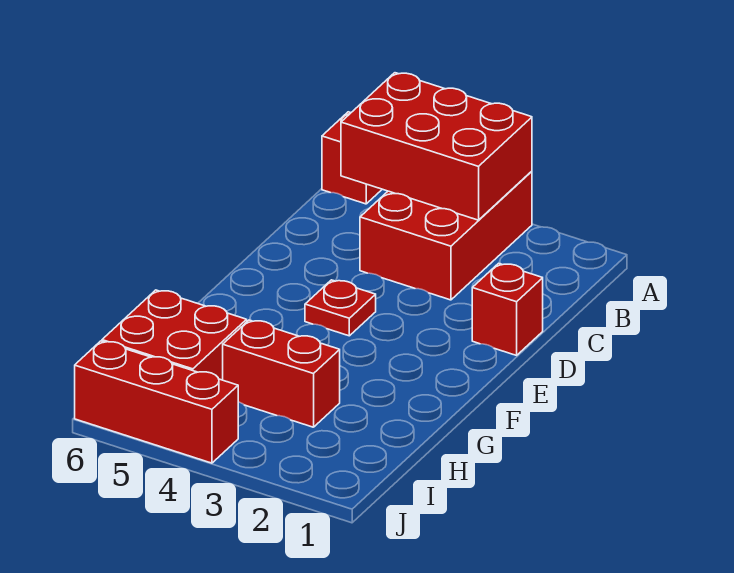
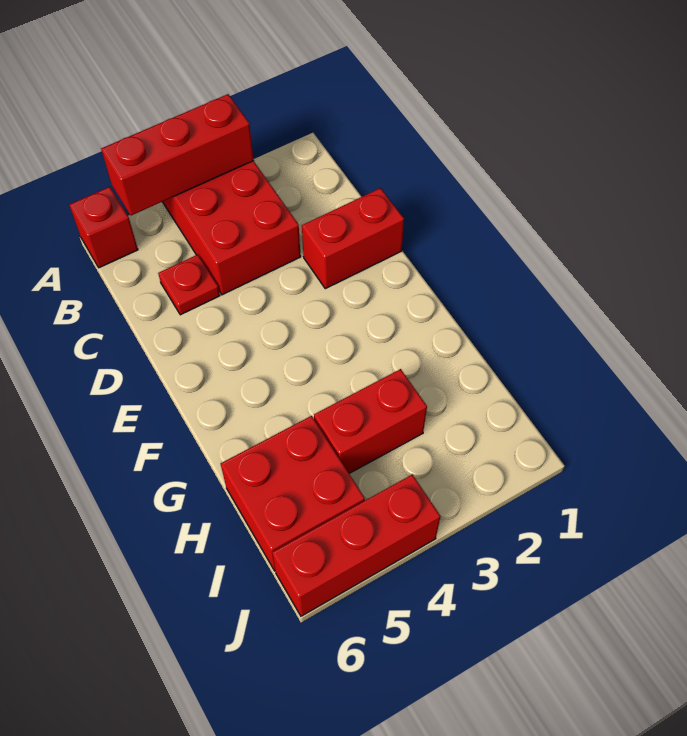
red 2x3 brick [341,73,532,220] -> red 1x3 brick [101,94,254,216]
red 1x1 brick [472,263,543,355] -> red 1x2 brick [302,188,404,289]
red 1x1 plate [305,280,376,336] -> red 1x1 plate moved to [158,254,220,315]

